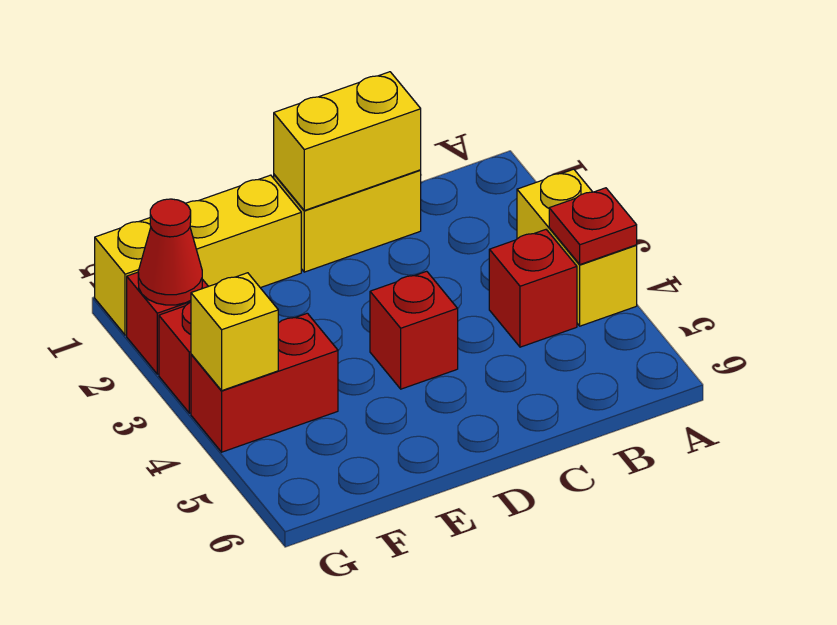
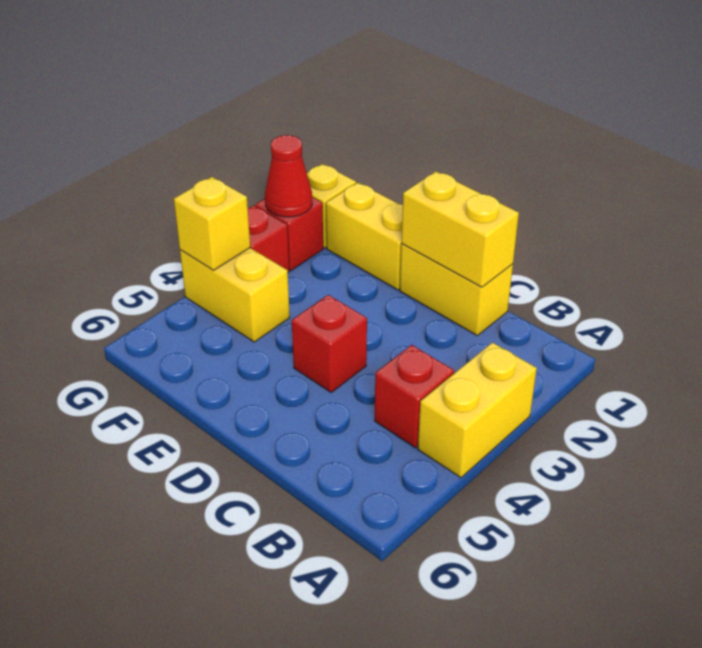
red 1x1 plate [549,188,637,265] -> none
red 1x2 brick [191,313,338,452] -> yellow 1x2 brick [180,248,290,342]

